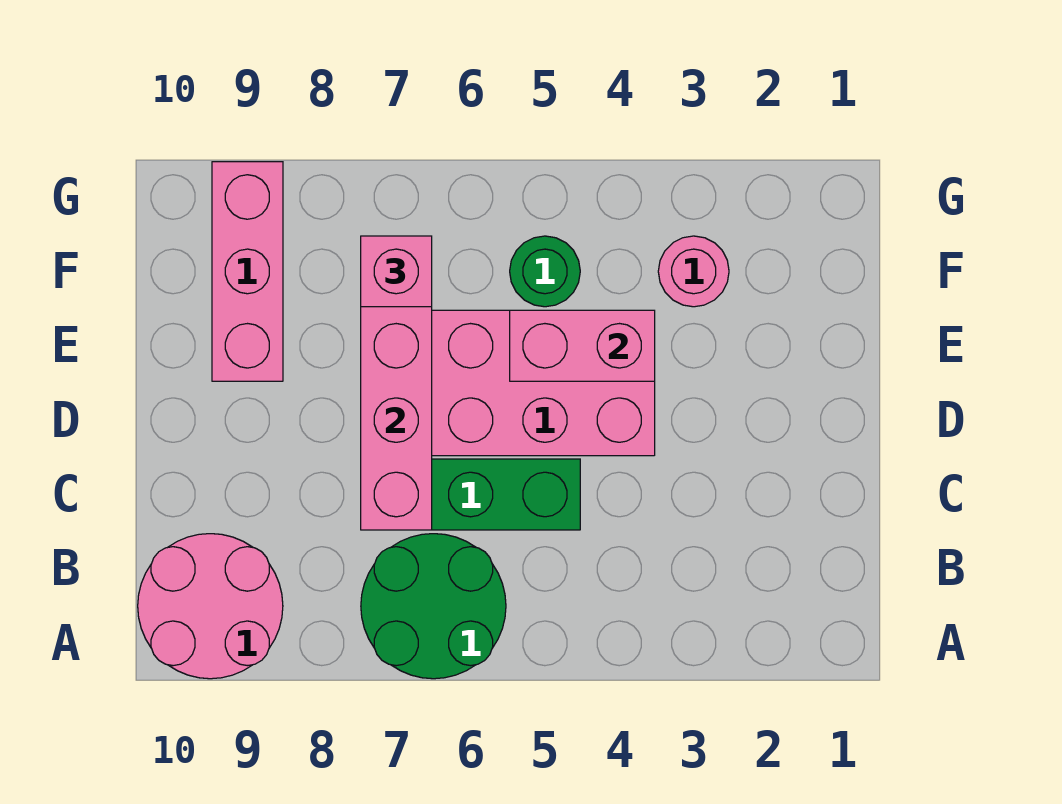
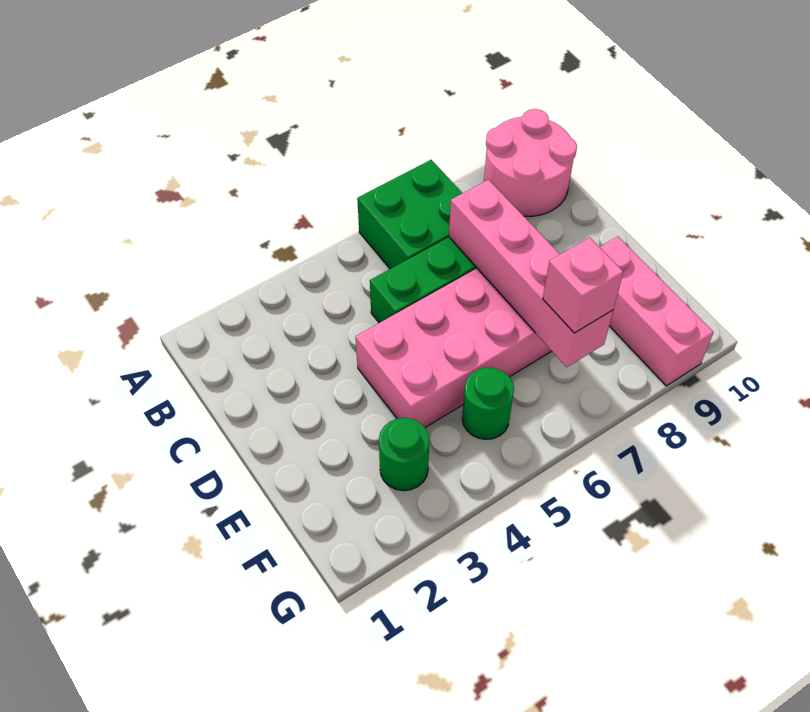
green 2x2 round brick [361,534,506,679] -> green 2x2 brick [357,160,462,269]
pink 1x2 brick [510,310,655,381] -> none
pink 1x1 round brick [658,236,729,307] -> green 1x1 round brick [379,418,429,491]

